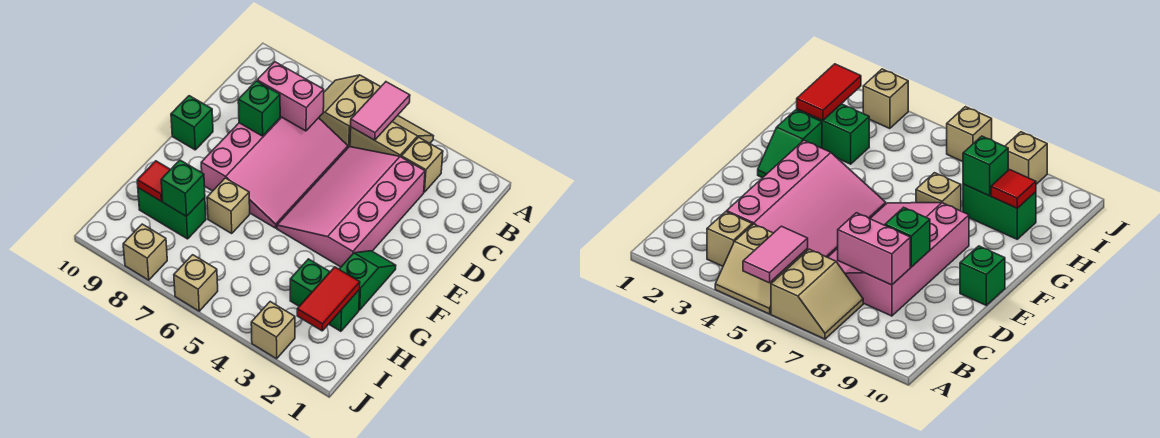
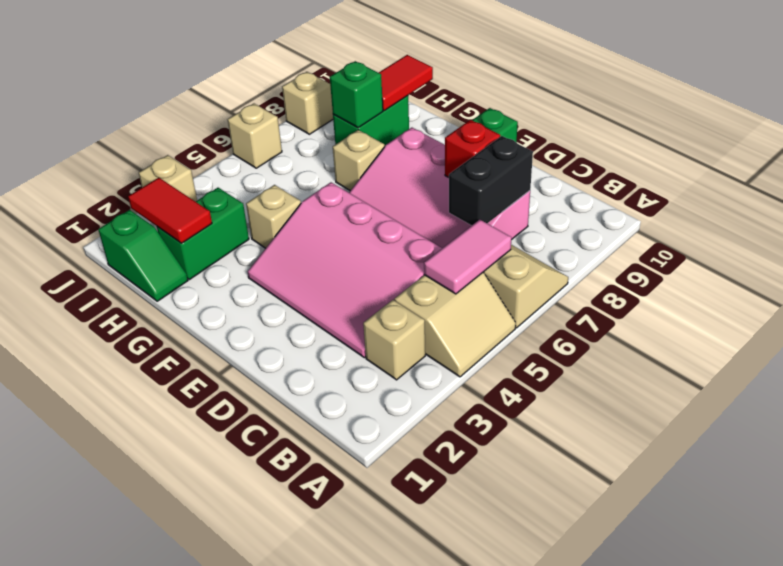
pink 1x2 tile [351,82,410,140] -> pink 1x2 tile turned to [424,220,511,294]
pink 3x4 slope [277,147,425,267] -> pink 3x4 slope turned to [248,182,442,358]
pink 1x2 brick [257,62,324,131] -> black 1x2 brick [449,136,533,225]
green 1x1 brick [238,81,280,136] -> red 1x1 brick [445,120,500,177]
green 1x2 slope [339,251,396,310] -> green 1x2 slope moved to [98,210,188,301]
none -> tan 1x1 brick [246,185,301,248]
red 1x1 tile [137,161,171,201] -> red 1x2 tile [379,55,433,111]

